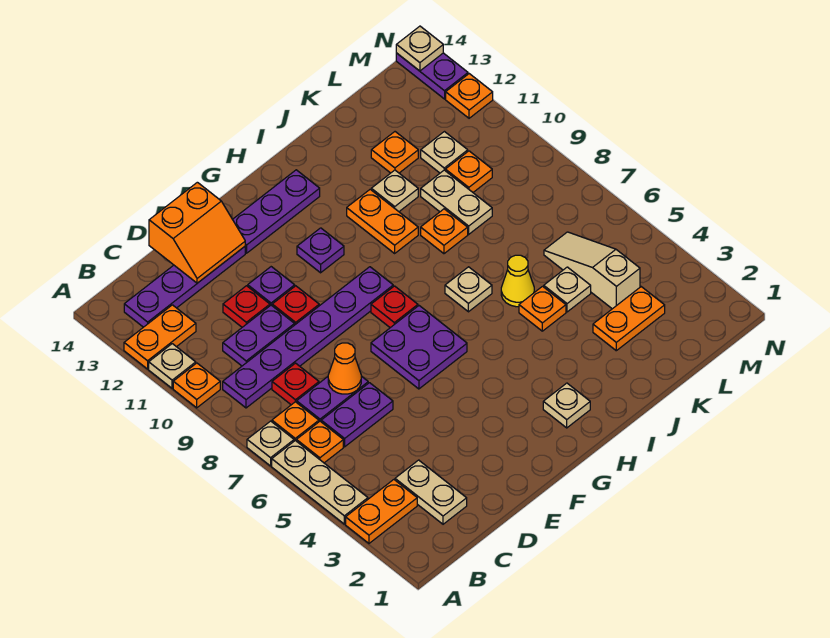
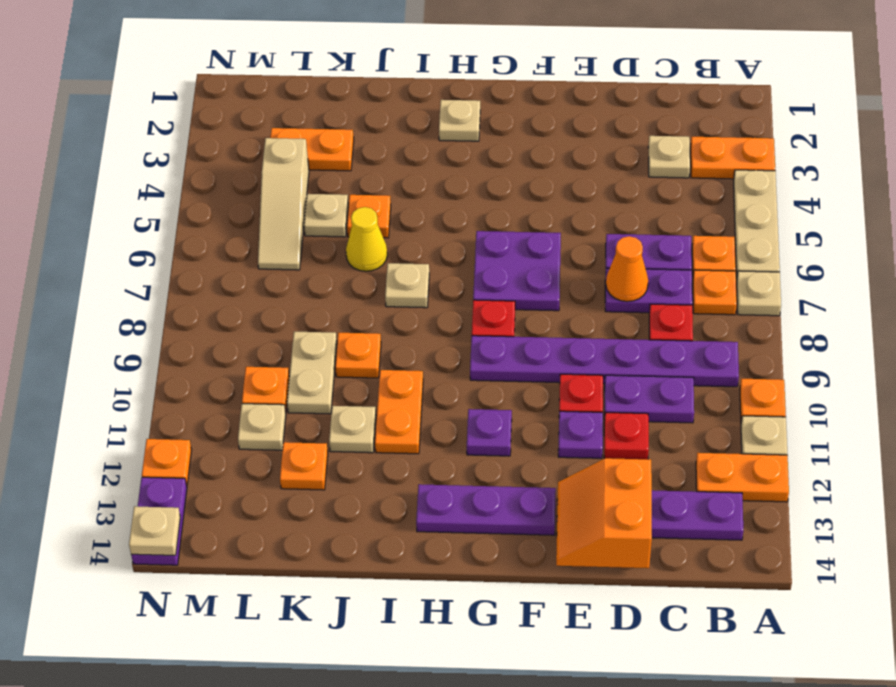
tan 1x2 plate [395,460,467,524] -> tan 1x1 plate [648,136,690,178]
orange 2x2 slope [149,182,245,283] -> orange 2x2 slope turned to [556,458,652,568]

